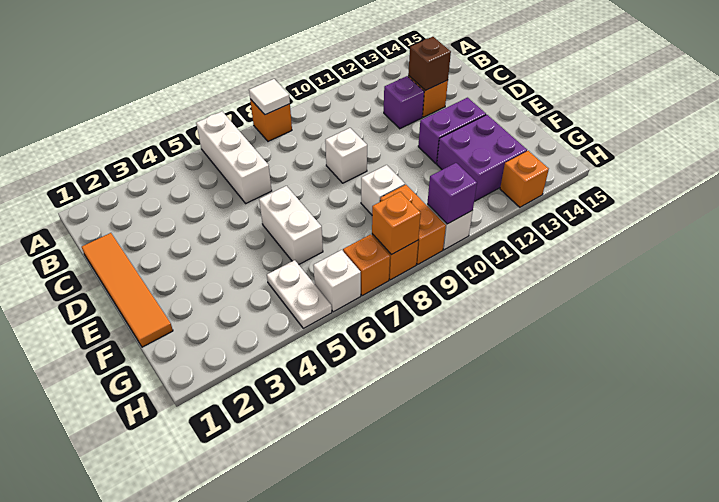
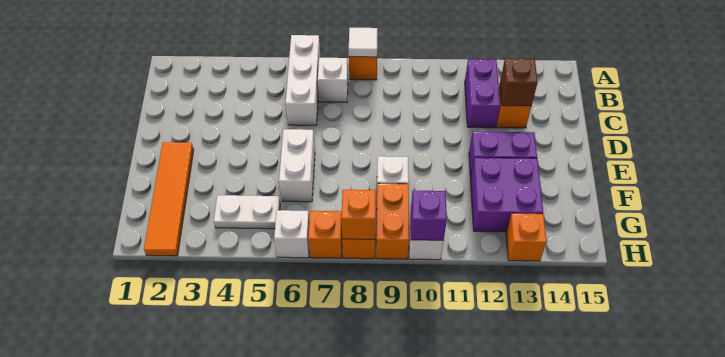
orange 1x4 tile [82,233,173,347] -> orange 1x4 tile moved to [144,142,194,256]
purple 1x1 brick [384,76,424,129] -> purple 1x2 brick [465,59,500,128]
white 1x1 brick [325,128,367,183] -> white 1x1 brick moved to [318,58,348,102]
white 1x2 plate [267,260,332,328] -> white 1x2 plate turned to [214,195,280,229]

